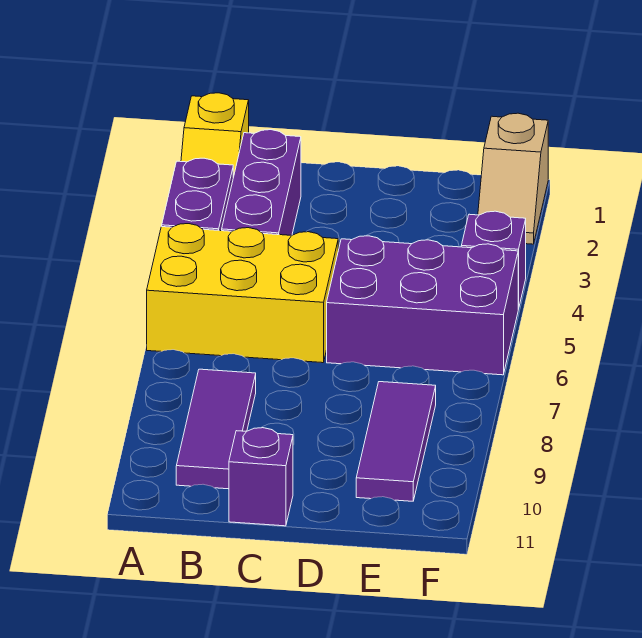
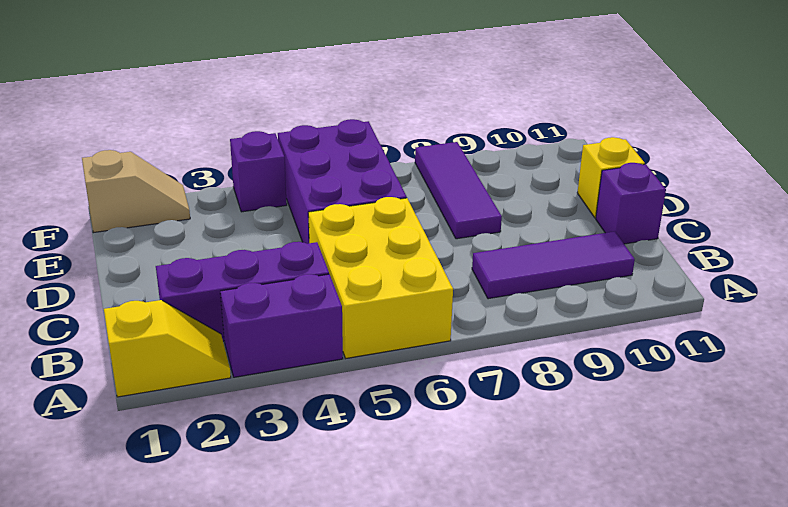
none -> yellow 1x1 brick [577,137,645,218]
purple 1x3 tile [356,382,436,501] -> purple 1x3 tile turned to [415,142,502,239]

